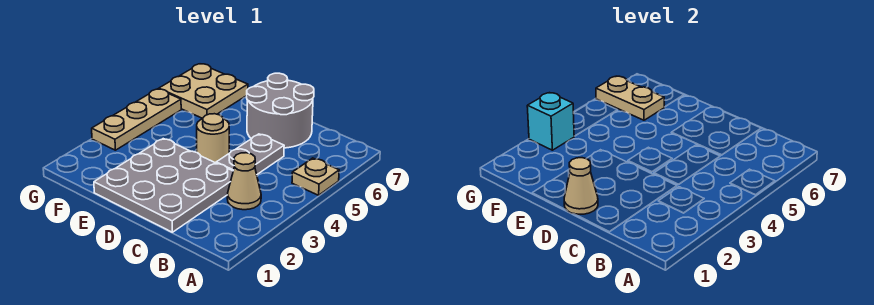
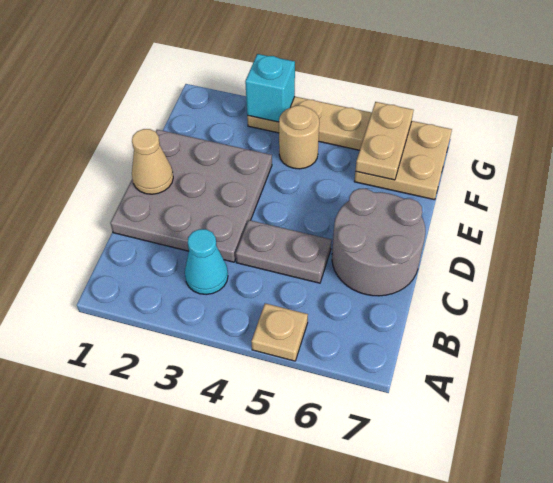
tan 1x1 cone [227,153,261,210] -> cyan 1x1 cone [185,229,228,295]
tan 1x1 round brick [197,114,229,163] -> tan 1x1 round brick moved to [279,106,319,169]

